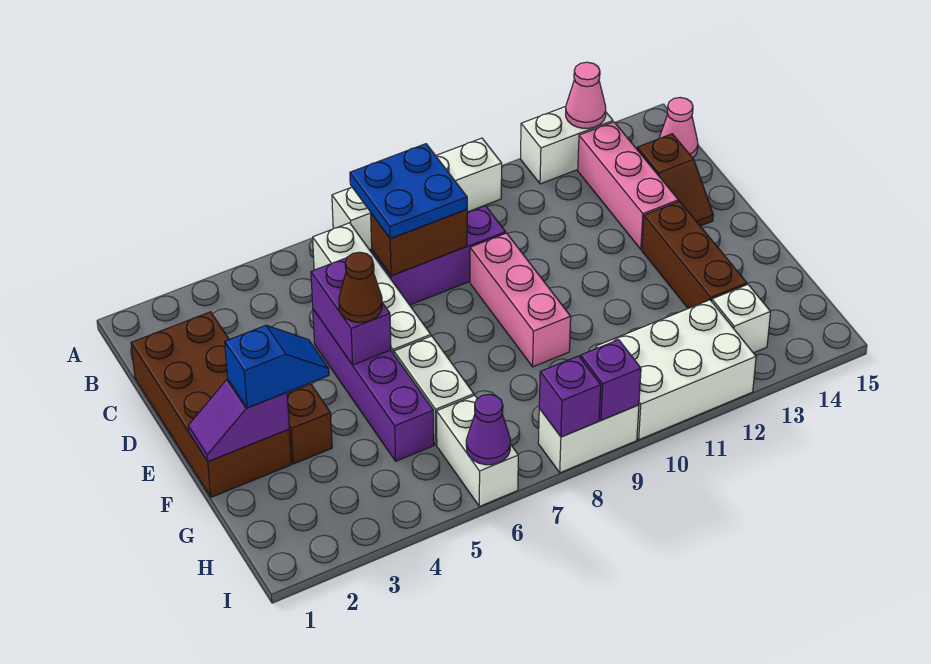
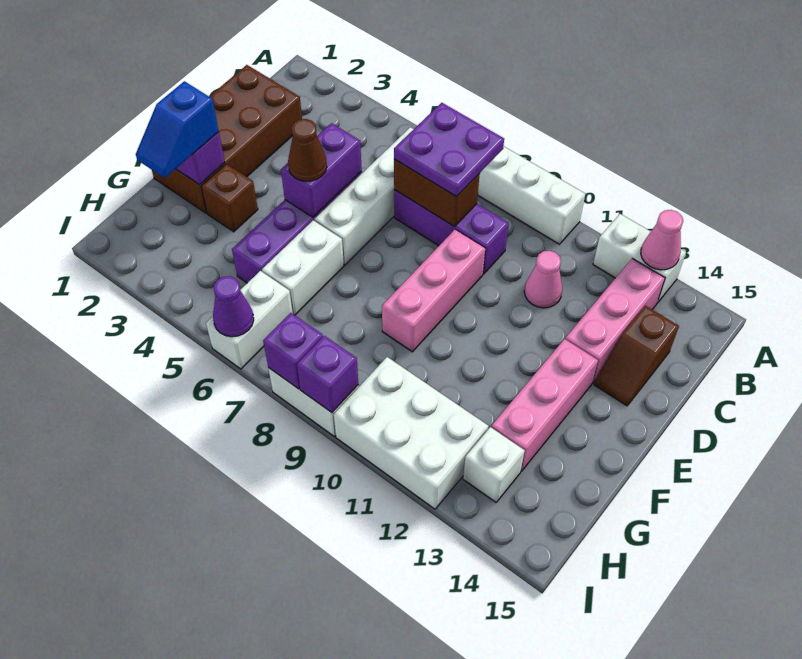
blue 2x2 plate [350,144,467,239] -> purple 2x2 plate [394,103,504,197]
pink 1x1 cone [659,98,698,158] -> pink 1x1 cone moved to [524,251,562,308]
brown 1x3 brick [642,201,747,309] -> pink 1x3 brick [491,339,598,471]
blue 1x2 slope [225,325,329,408] -> blue 1x2 slope turned to [136,81,219,178]

